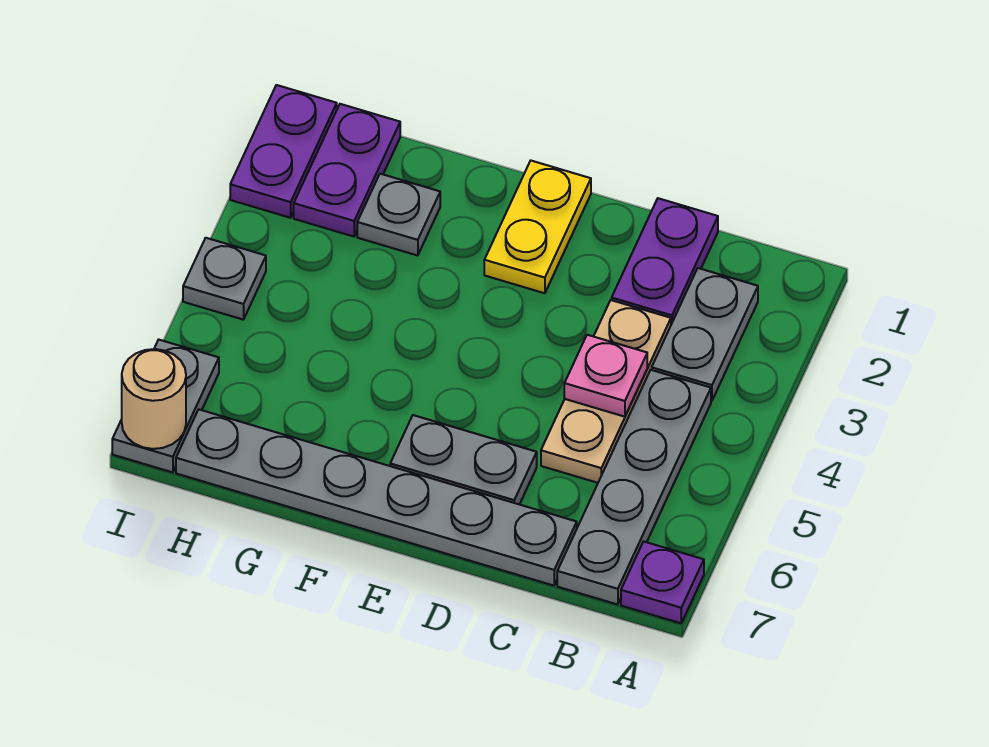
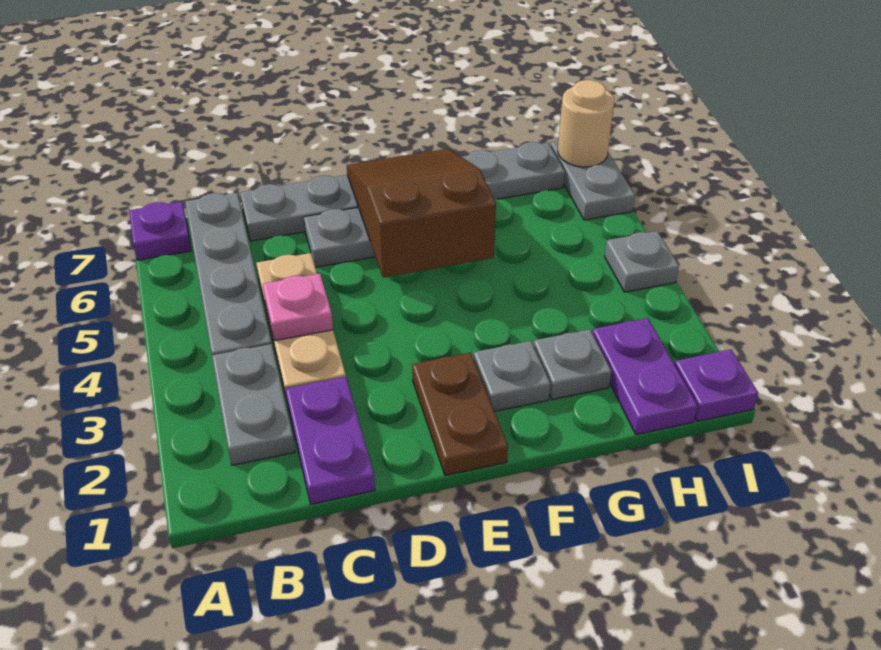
yellow 1x2 plate [484,161,591,293] -> brown 1x2 plate [412,353,508,476]
none -> brown 2x3 slope [347,149,496,278]
none -> grey 1x1 plate [474,341,550,412]
purple 1x2 plate [230,85,337,218] -> purple 1x1 plate [675,350,758,422]

